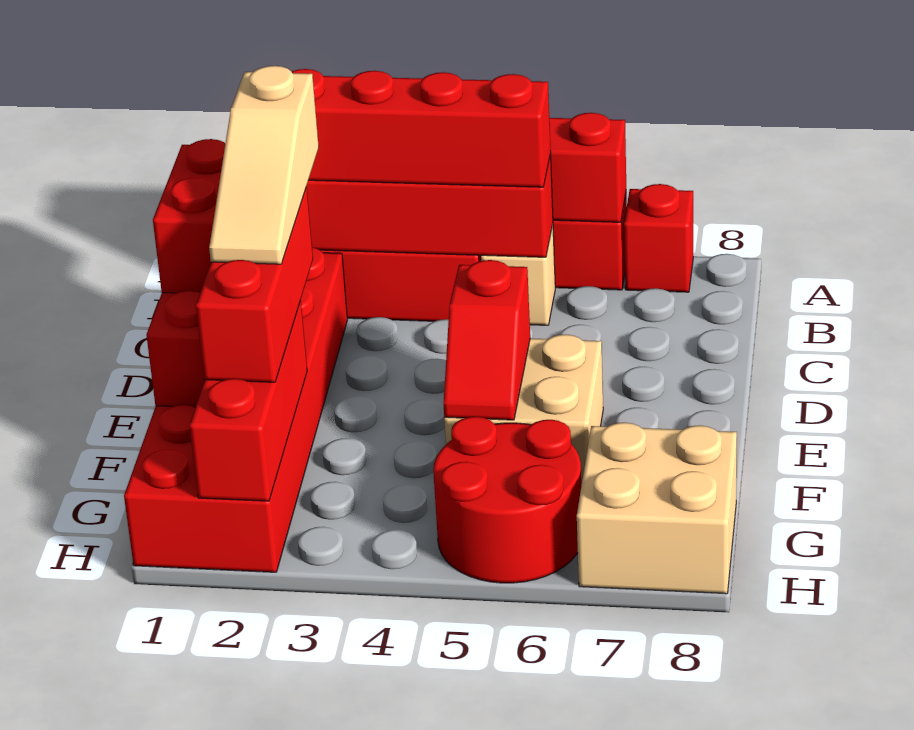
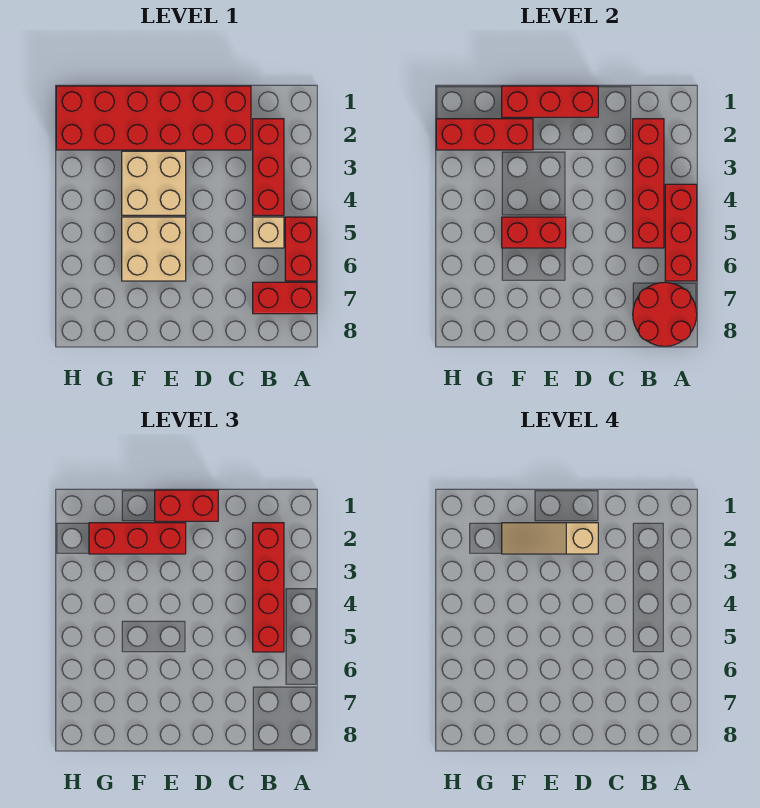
red 1x1 brick [624,184,693,292] -> red 1x2 brick [253,282,317,314]
red 1x2 slope [444,260,530,420] -> red 1x2 brick [502,217,566,248]
red 2x2 round brick [433,417,581,583] -> red 2x2 round brick moved to [633,282,697,346]
tan 2x2 brick [577,423,737,594] -> tan 2x2 brick moved to [122,151,186,215]

